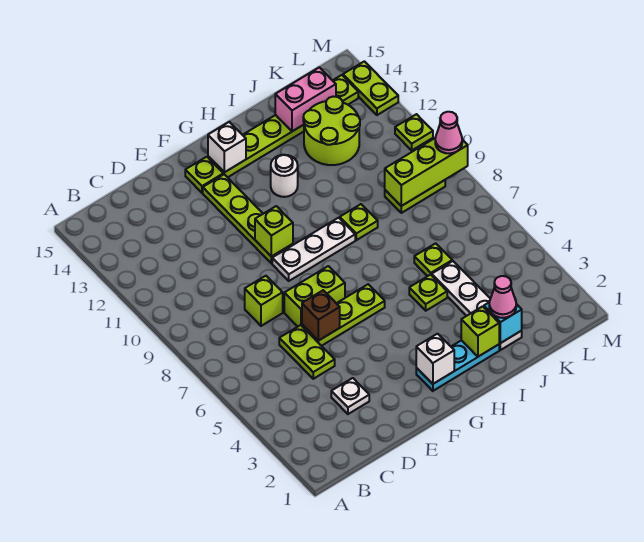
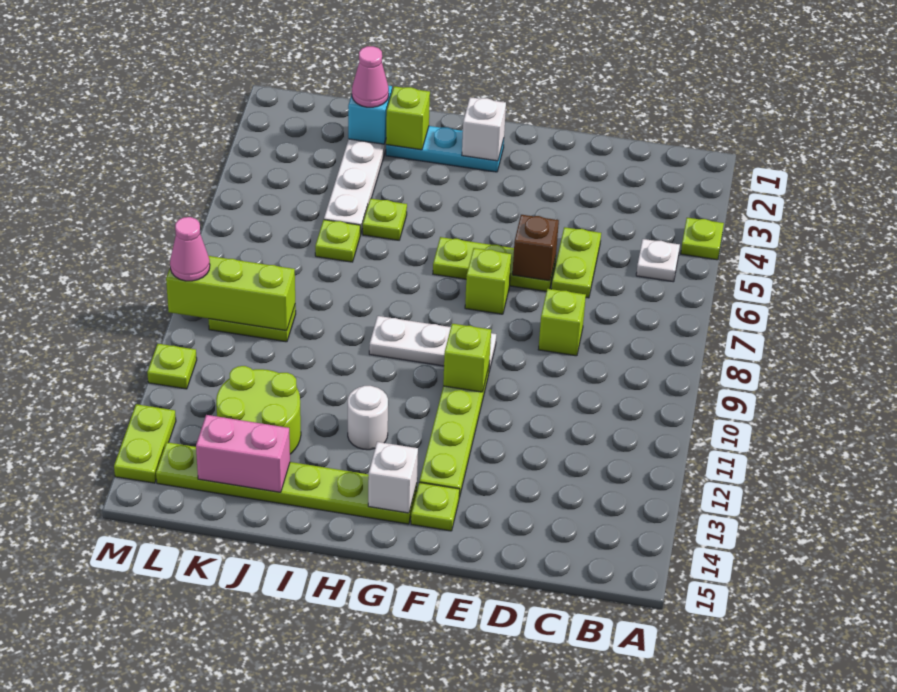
white 1x1 plate [331,378,369,414] -> white 1x1 plate moved to [636,239,680,282]
lime 1x2 brick [284,266,345,327] -> lime 1x1 brick [465,248,511,314]
lime 1x1 plate [340,204,378,240] -> lime 1x1 plate moved to [681,218,724,260]

